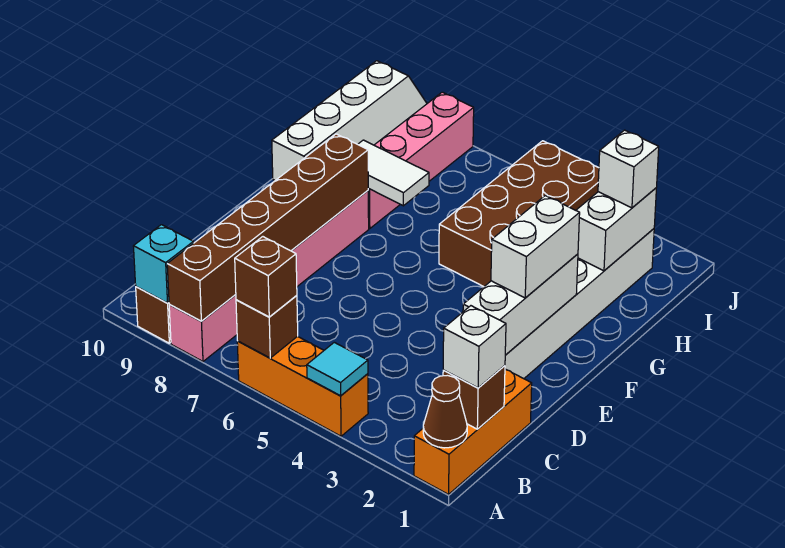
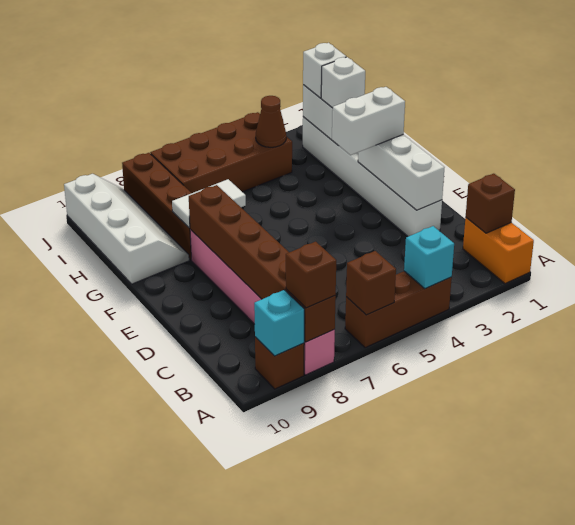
orange 1x3 brick [414,369,532,494] -> orange 1x2 brick [463,217,534,283]
brown 1x1 cone [423,375,467,448] -> brown 1x1 cone moved to [256,96,286,147]
orange 1x3 brick [237,336,368,436] -> brown 1x3 brick [345,271,452,348]
cyan 1x1 tile [307,342,368,396] -> cyan 1x1 brick [404,226,454,289]
brown 1x1 brick [235,237,297,317] -> brown 1x1 brick moved to [286,242,336,308]
white 1x1 brick [443,306,506,388] -> white 1x1 brick moved to [321,57,365,108]
white 1x2 brick [491,196,580,298] -> white 1x2 brick turned to [332,87,405,155]
brown 2x4 brick [439,141,599,287] -> brown 2x4 brick turned to [150,112,292,193]
pink 1x4 brick [368,92,474,229] -> brown 1x4 brick [122,153,191,260]

